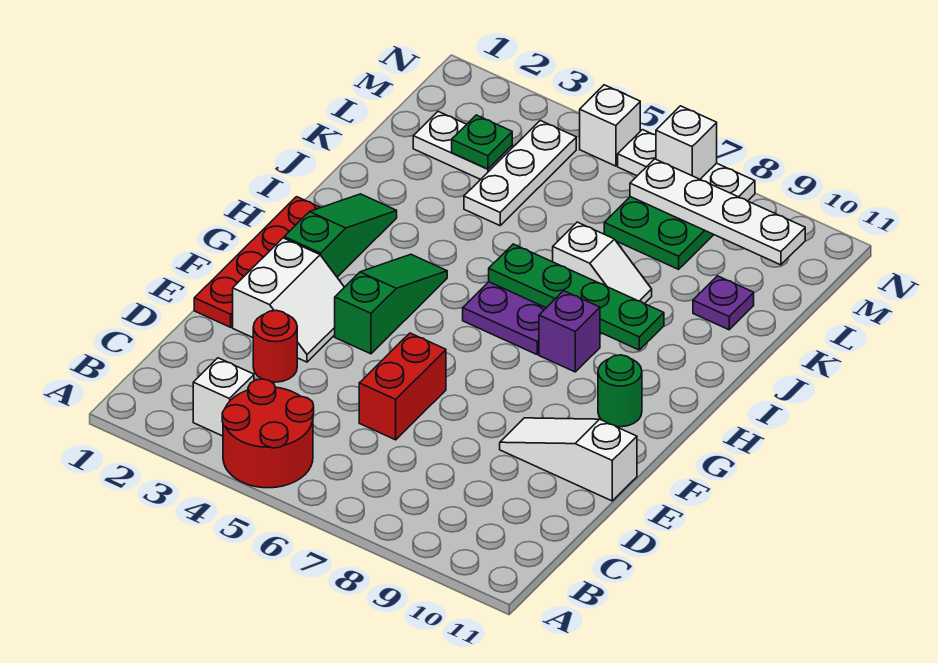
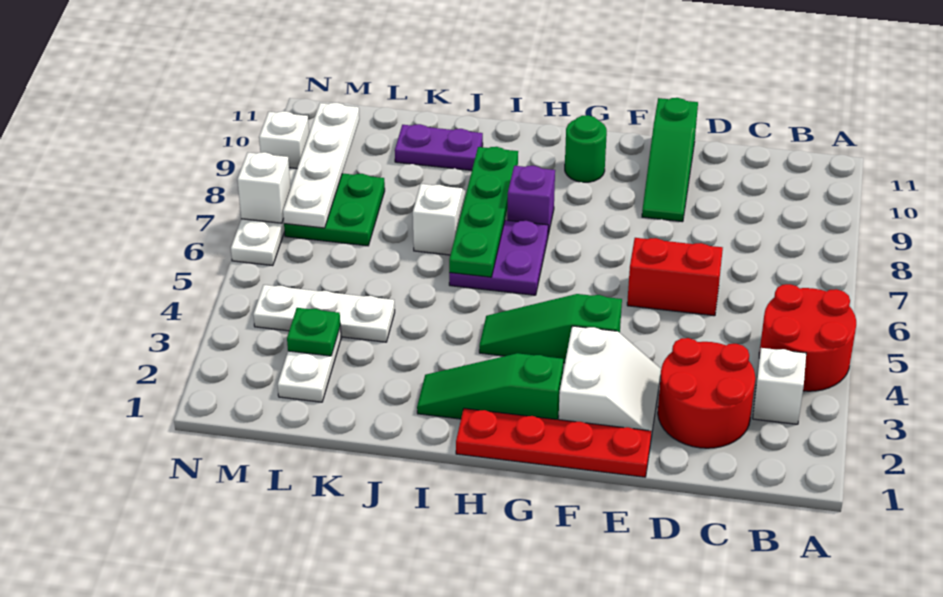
red 1x1 round brick [253,310,297,382] -> red 2x2 round brick [658,338,755,448]
white 2x2 slope [233,238,344,362] -> white 2x2 slope turned to [559,326,661,437]
white 1x3 slope [500,418,637,501] -> green 1x3 slope [642,98,698,222]
purple 1x1 plate [693,276,754,330] -> purple 1x2 plate [395,124,483,170]
white 1x1 brick [580,85,640,166] -> white 1x1 brick moved to [259,111,309,168]

